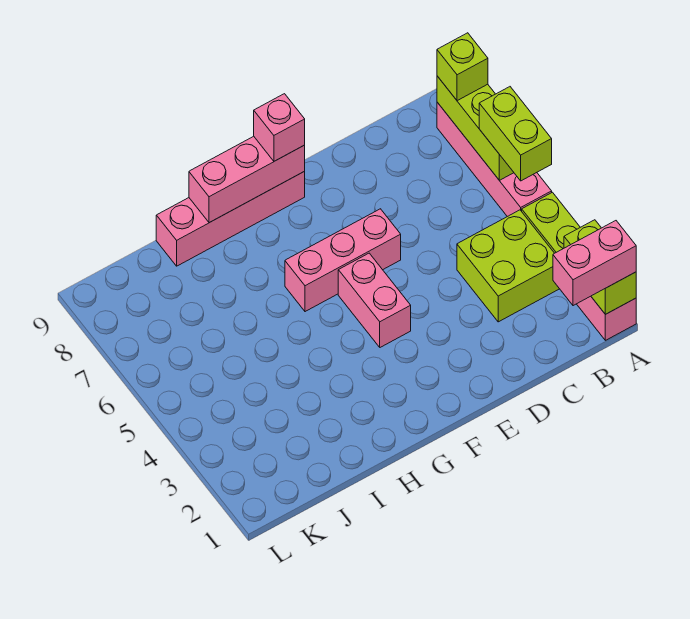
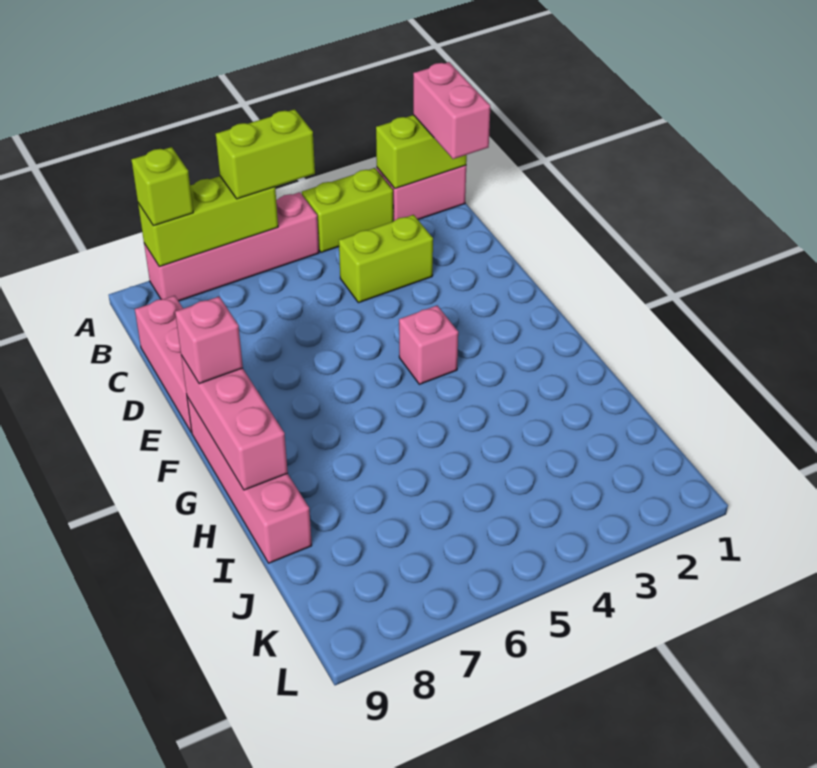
lime 2x2 brick [457,210,559,322] -> lime 1x2 brick [339,215,433,303]
pink 1x3 brick [285,209,401,312] -> pink 1x3 brick moved to [135,296,192,433]
pink 1x2 brick [338,253,411,347] -> pink 1x1 brick [399,306,458,384]

